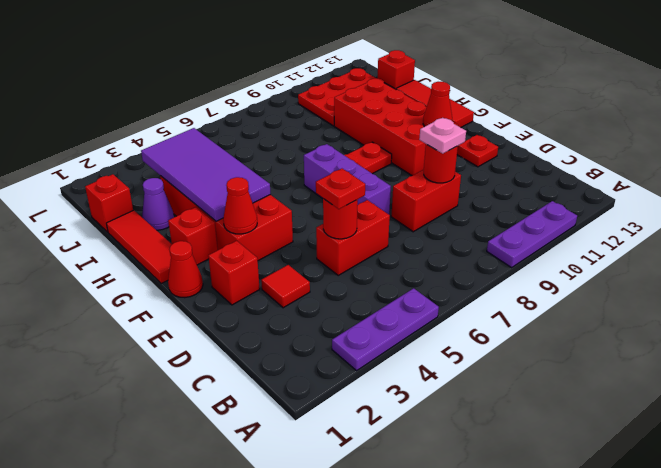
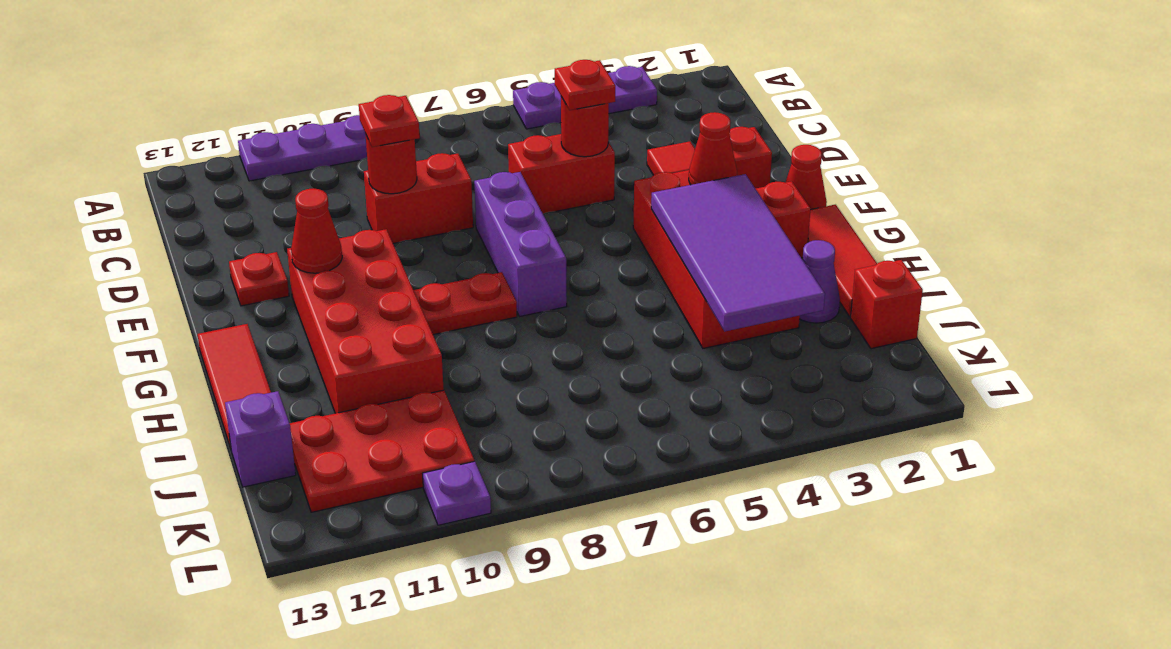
pink 1x1 plate [419,118,466,154] -> red 1x1 plate [359,95,420,147]
red 1x1 brick [377,50,415,90] -> purple 1x1 brick [225,391,296,487]
none -> purple 1x1 plate [423,461,491,525]

